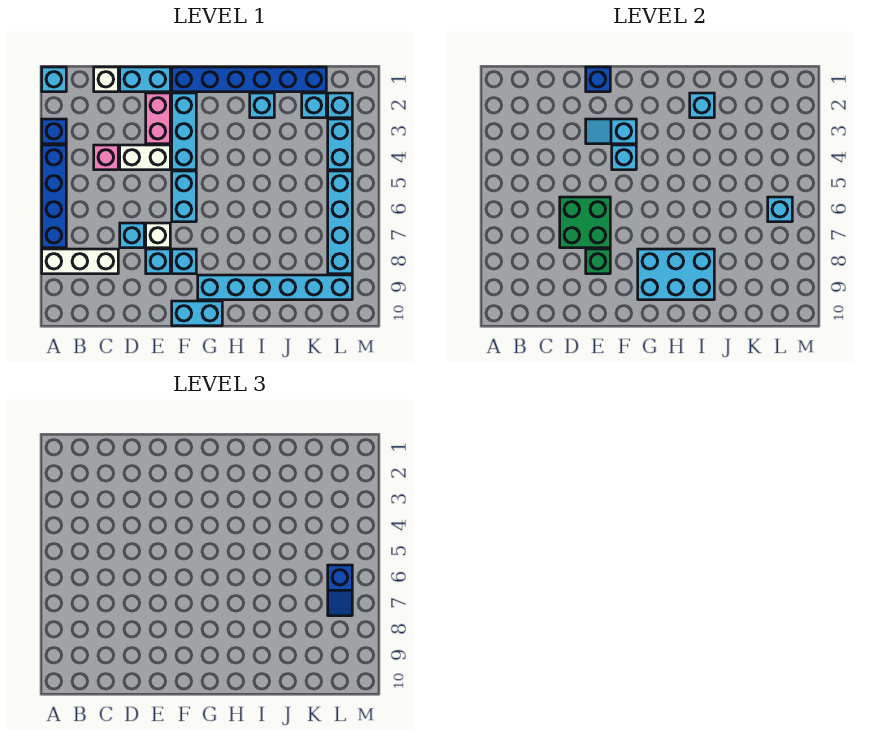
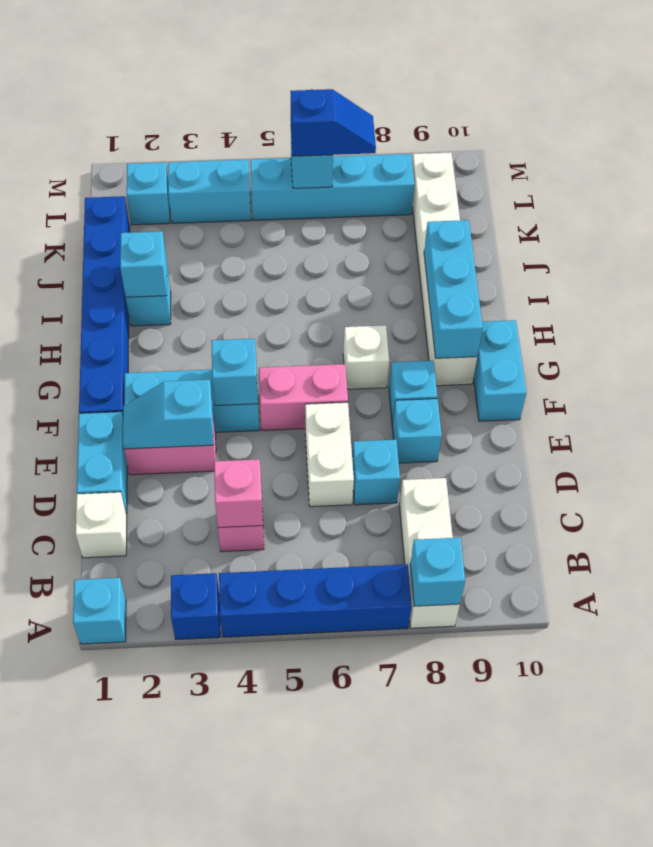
none -> pink 1x1 brick [214,459,263,528]
white 1x2 brick [120,145,170,170] -> white 1x2 brick moved to [305,402,354,507]
green 2x2 brick [560,197,610,248] -> none
blue 1x1 brick [586,67,610,92] -> none
cyan 1x2 slope [586,119,636,144] -> cyan 1x2 slope turned to [123,380,214,449]
white 1x1 brick [146,223,170,248] -> white 1x1 brick moved to [343,325,389,389]
green 1x1 brick [586,249,610,274] -> none
cyan 1x2 brick [172,171,196,222] -> pink 1x2 brick [259,364,348,430]
cyan 2x3 brick [638,249,714,300] -> cyan 1x3 brick [424,220,483,358]
cyan 1x6 brick [198,275,352,300] -> white 1x6 brick [412,153,477,386]
cyan 1x1 brick [302,93,326,118] -> cyan 1x1 brick moved to [410,538,465,606]

